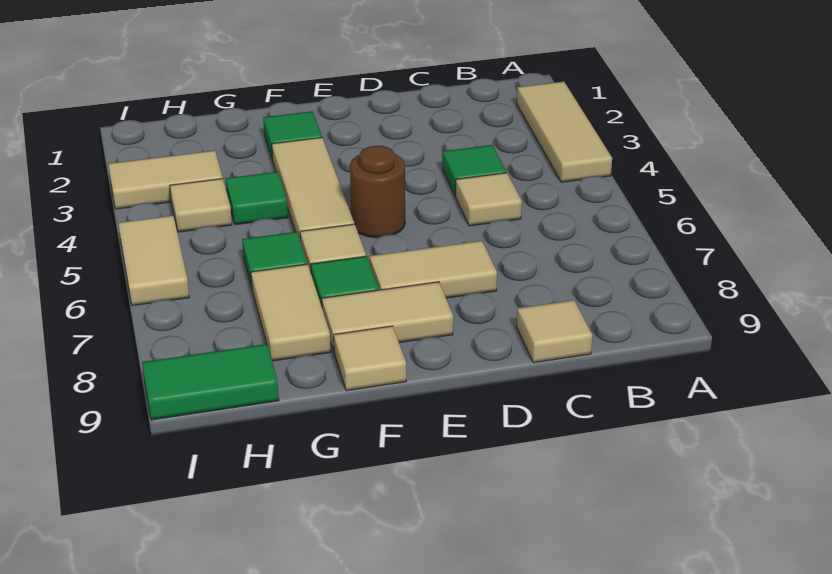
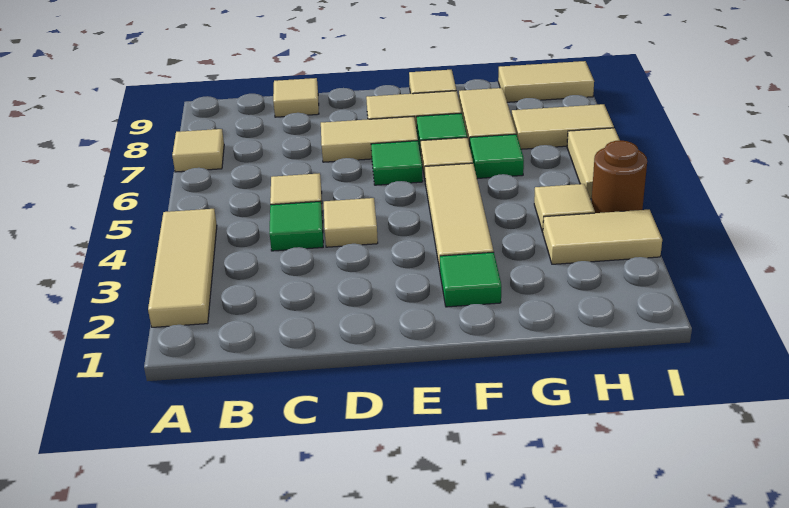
none -> tan 1x1 tile [172,129,224,172]
none -> tan 1x1 tile [324,198,378,247]
brown 1x1 round brick [350,146,405,238] -> brown 1x1 round brick moved to [591,140,647,213]
green 1x1 tile [226,172,288,225] -> green 1x1 tile moved to [371,141,423,185]
none -> tan 1x2 tile [512,104,614,149]
green 1x2 tile [142,344,279,420] -> tan 1x2 tile [498,61,594,102]

